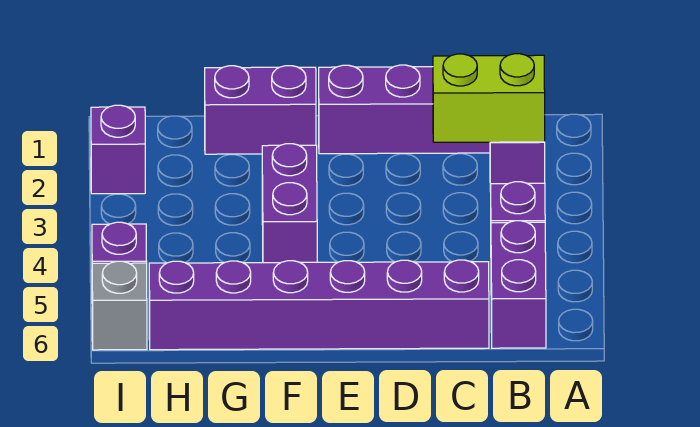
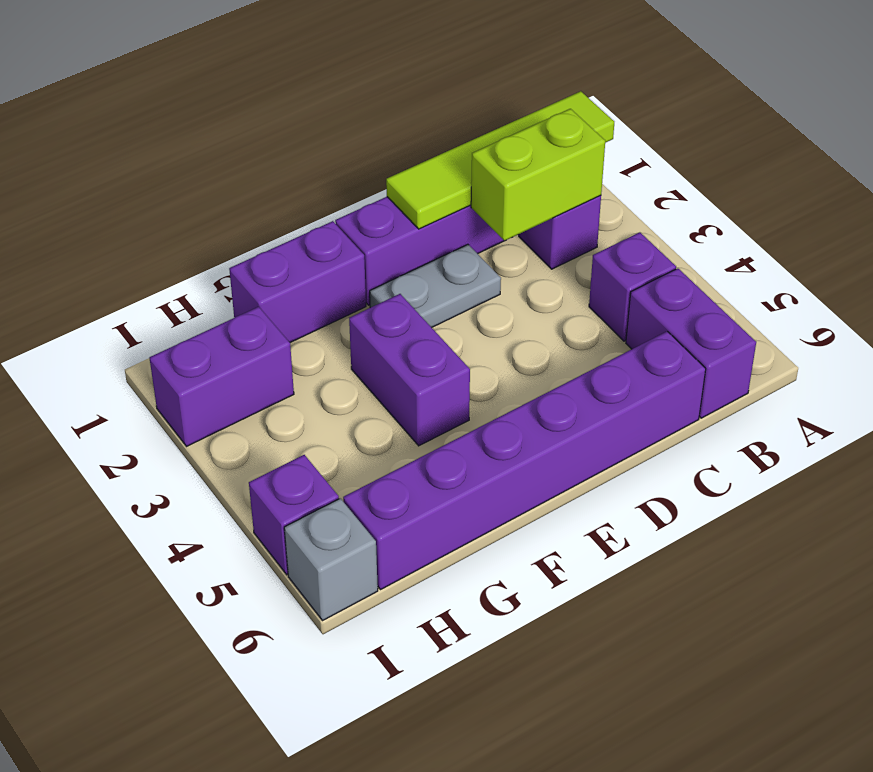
none -> lime 1x4 tile [386,91,614,229]
none -> grey 1x2 plate [370,244,501,328]
purple 1x1 brick [91,105,145,194] -> purple 1x2 brick [150,307,294,446]

